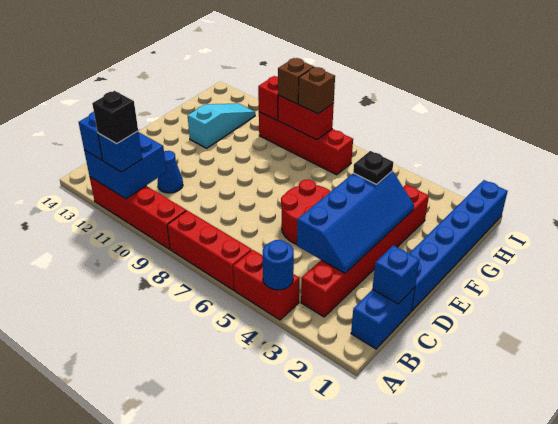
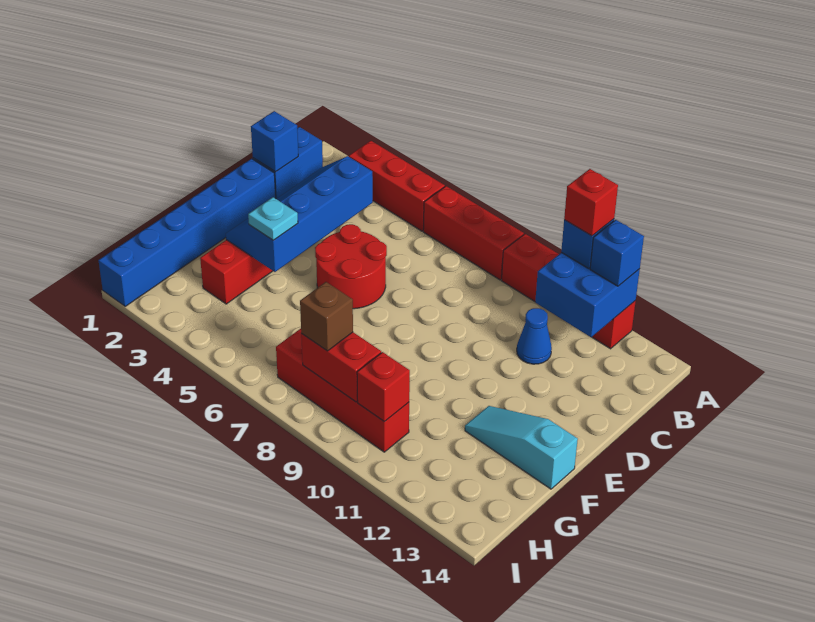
red 1x2 brick [233,250,300,320] -> red 1x3 brick [348,141,445,231]
blue 1x1 round brick [263,240,294,290] -> none
black 1x1 brick [92,91,138,144] -> red 1x1 brick [564,169,618,236]
black 1x1 plate [353,151,393,184] -> cyan 1x1 plate [248,197,298,240]
cyan 1x3 slope [188,103,255,148] -> cyan 1x3 slope turned to [465,406,578,489]
brown 1x1 brick [278,58,314,104] -> none

